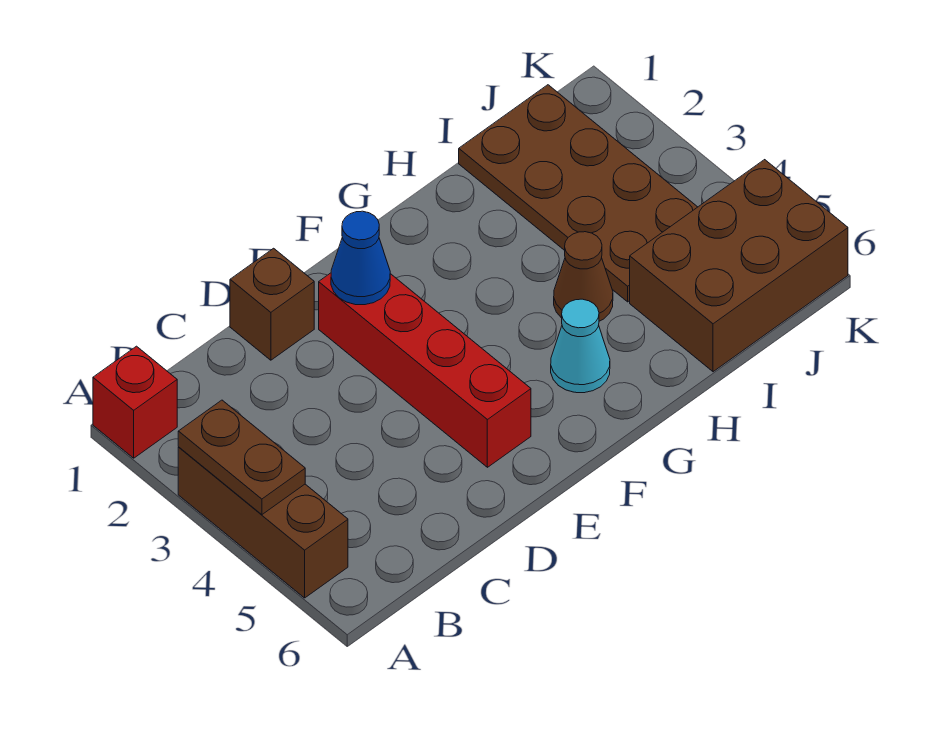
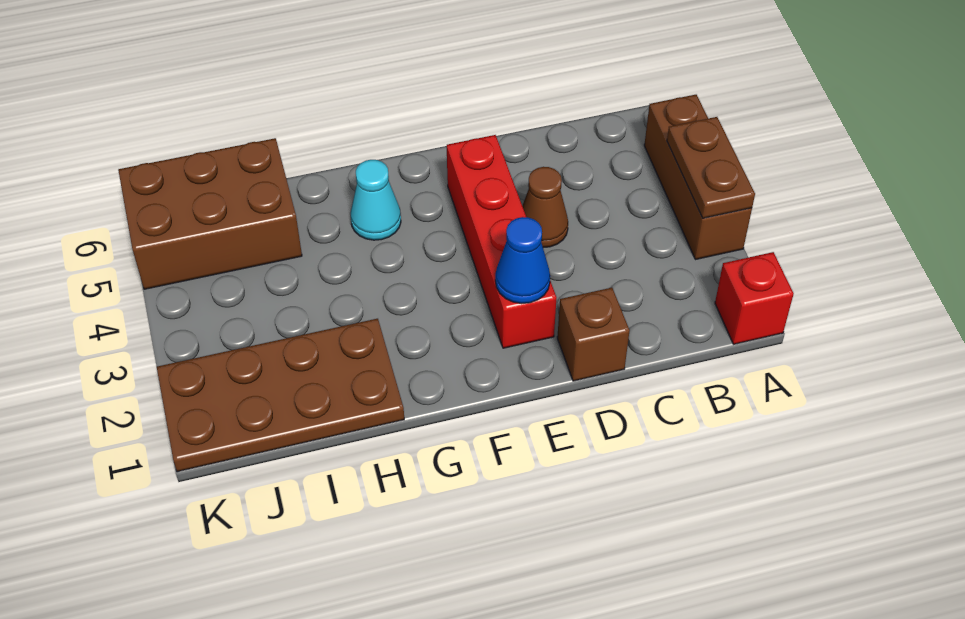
brown 1x1 cone [554,232,613,321] -> brown 1x1 cone moved to [522,167,568,248]
brown 2x4 plate [459,85,697,302] -> brown 2x4 plate turned to [157,319,404,472]

